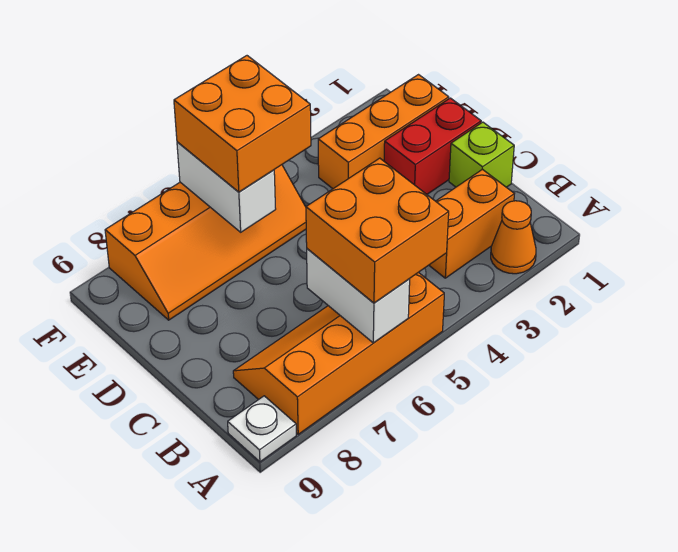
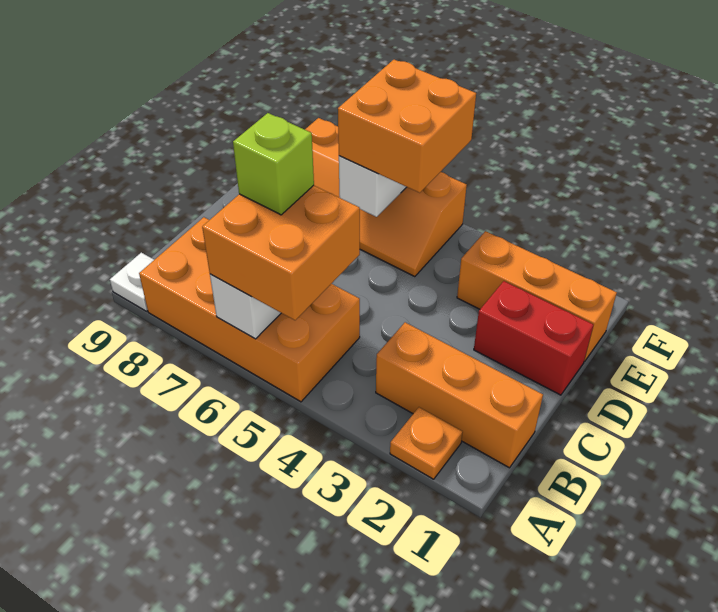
orange 1x1 cone [491,201,536,274] -> orange 1x1 plate [390,407,463,479]
orange 2x4 slope [233,272,444,434] -> orange 2x4 brick [139,217,360,402]
orange 1x2 brick [429,169,514,278] -> orange 1x3 brick [376,322,543,468]
lime 1x1 brick [449,122,514,187] -> lime 1x1 brick moved to [233,113,314,215]

